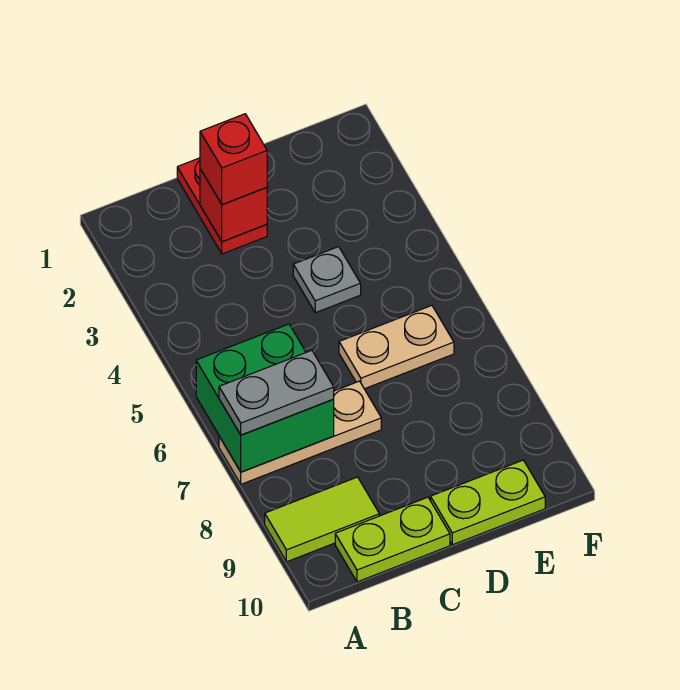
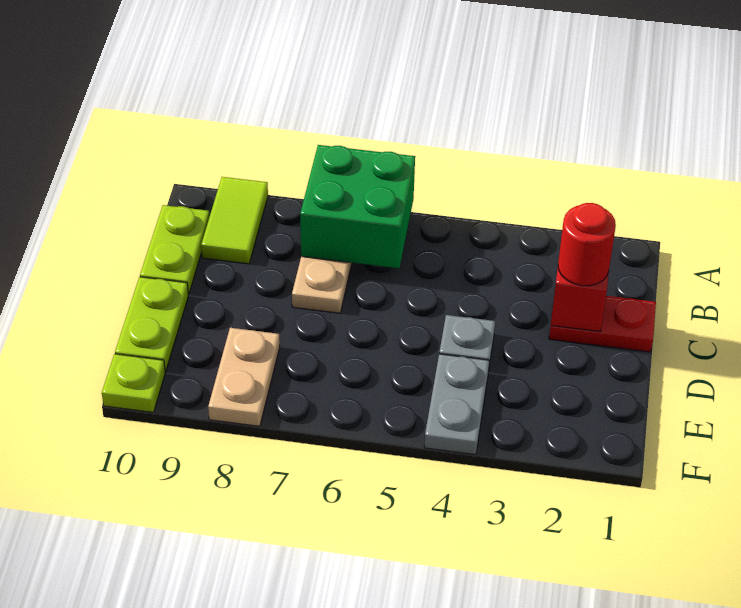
grey 1x2 plate [219,350,334,435] -> grey 1x2 plate moved to [424,354,489,455]
red 1x1 brick [200,114,267,204] -> red 1x1 round brick [558,203,616,286]
tan 1x2 plate [339,306,454,389] -> tan 1x2 plate moved to [208,328,280,426]
none -> lime 1x1 plate [102,354,165,412]

